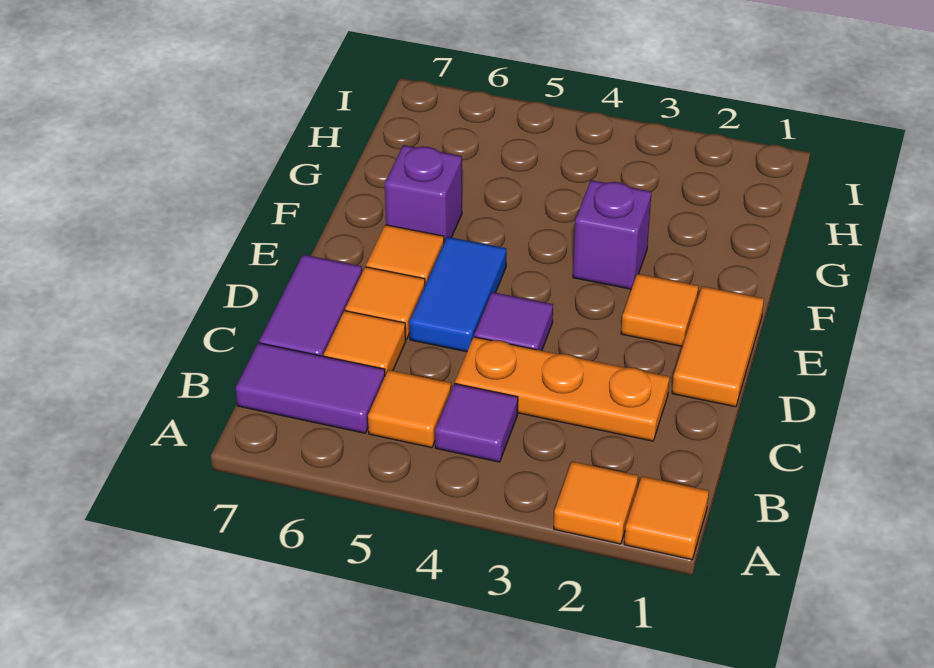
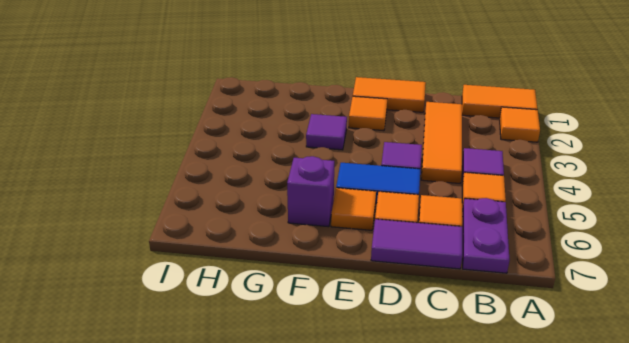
orange 1x1 tile [624,476,709,560] -> orange 1x2 tile [462,85,537,118]
purple 1x2 tile [236,343,385,433] -> purple 1x2 plate [462,198,509,273]
orange 1x3 plate [455,337,670,441] -> orange 1x3 tile [421,102,462,183]
purple 1x1 brick [573,180,651,289] -> purple 1x1 tile [306,114,347,150]

